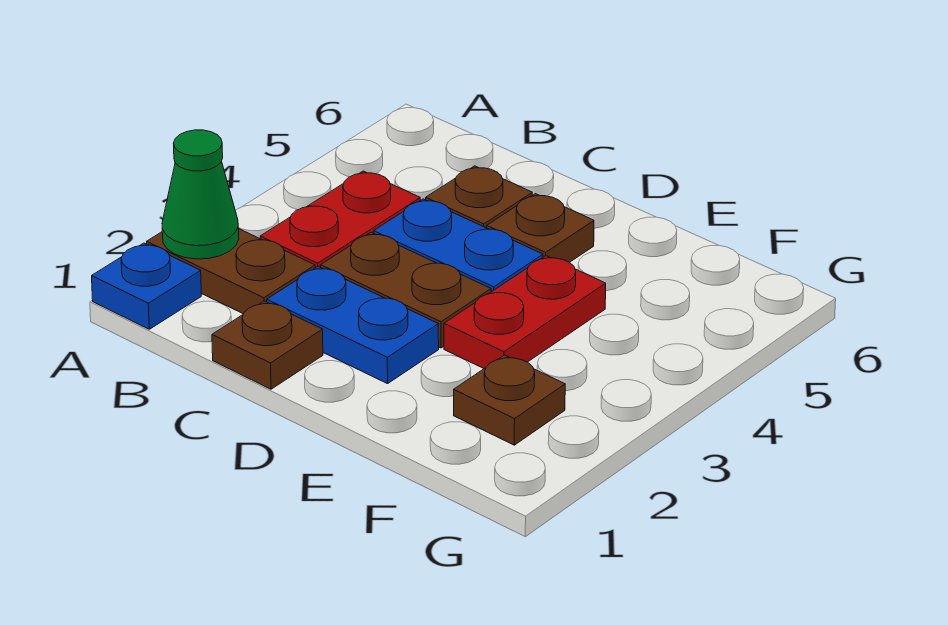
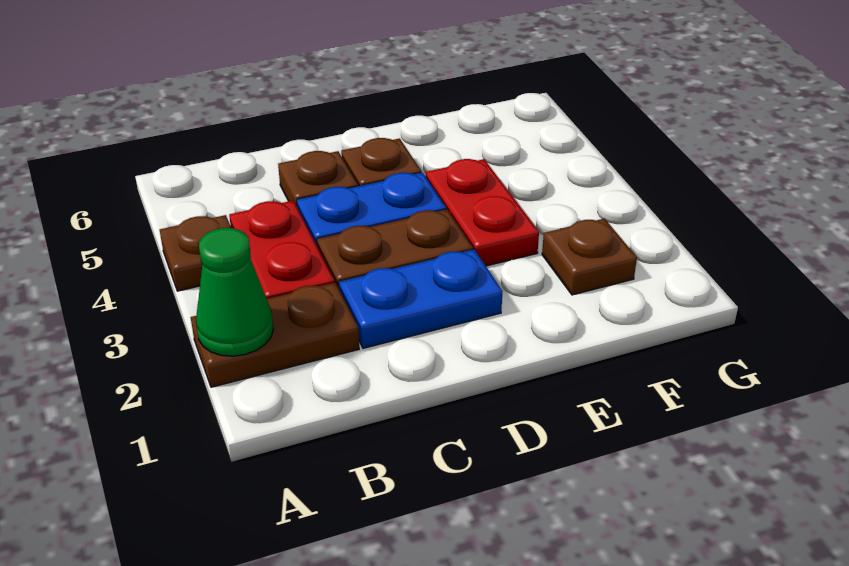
blue 1x1 plate [92,243,201,329] -> none
brown 1x1 plate [212,301,323,389] -> brown 1x1 plate moved to [160,215,231,291]

